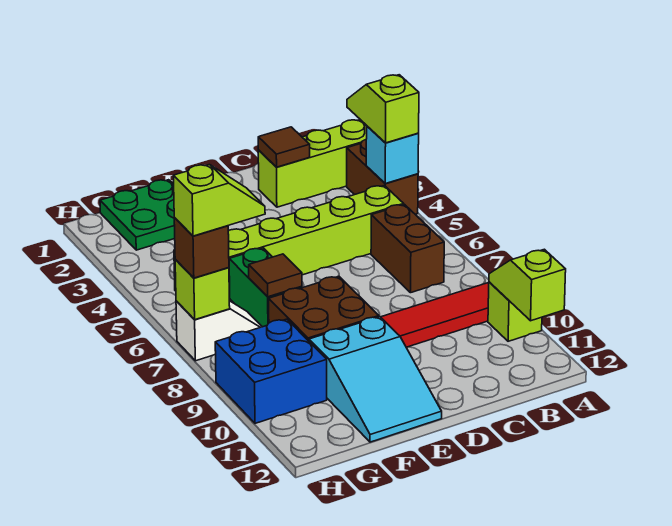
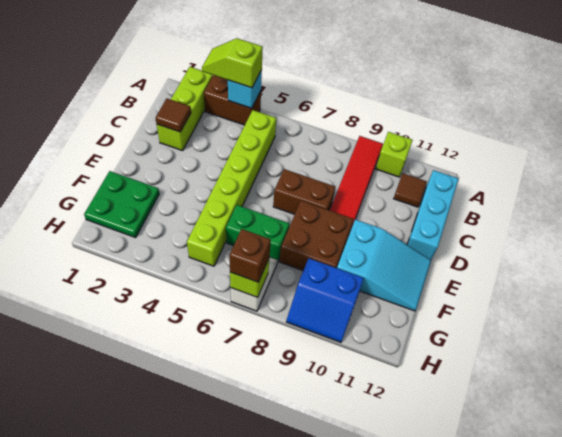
lime 1x2 slope [489,249,566,321] -> none
brown 1x2 brick [371,205,444,293] -> brown 1x2 brick moved to [273,169,335,214]
none -> cyan 1x3 brick [407,170,458,260]
brown 1x1 tile [249,254,302,297] -> brown 1x1 tile moved to [394,173,427,207]
lime 1x2 slope [173,165,265,236] -> none
blue 2x2 brick [215,319,327,423] -> blue 2x2 slope [286,258,364,342]

